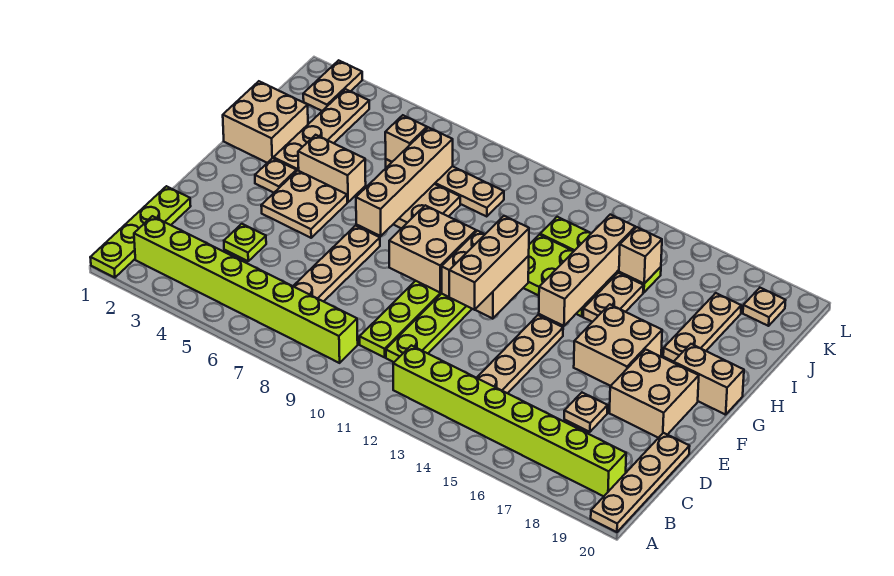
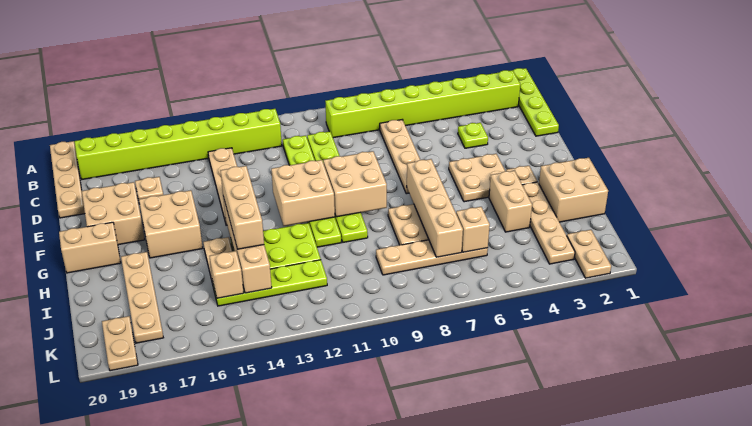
tan 1x3 brick [449,216,529,310] -> tan 1x3 brick moved to [220,166,264,249]
tan 1x2 brick [298,135,366,202] -> tan 1x2 brick turned to [489,171,532,232]
tan 1x3 plate [663,293,741,362] -> tan 1x4 plate [121,252,163,343]
tan 1x1 plate [743,288,786,326] -> tan 1x2 plate [102,316,138,371]

